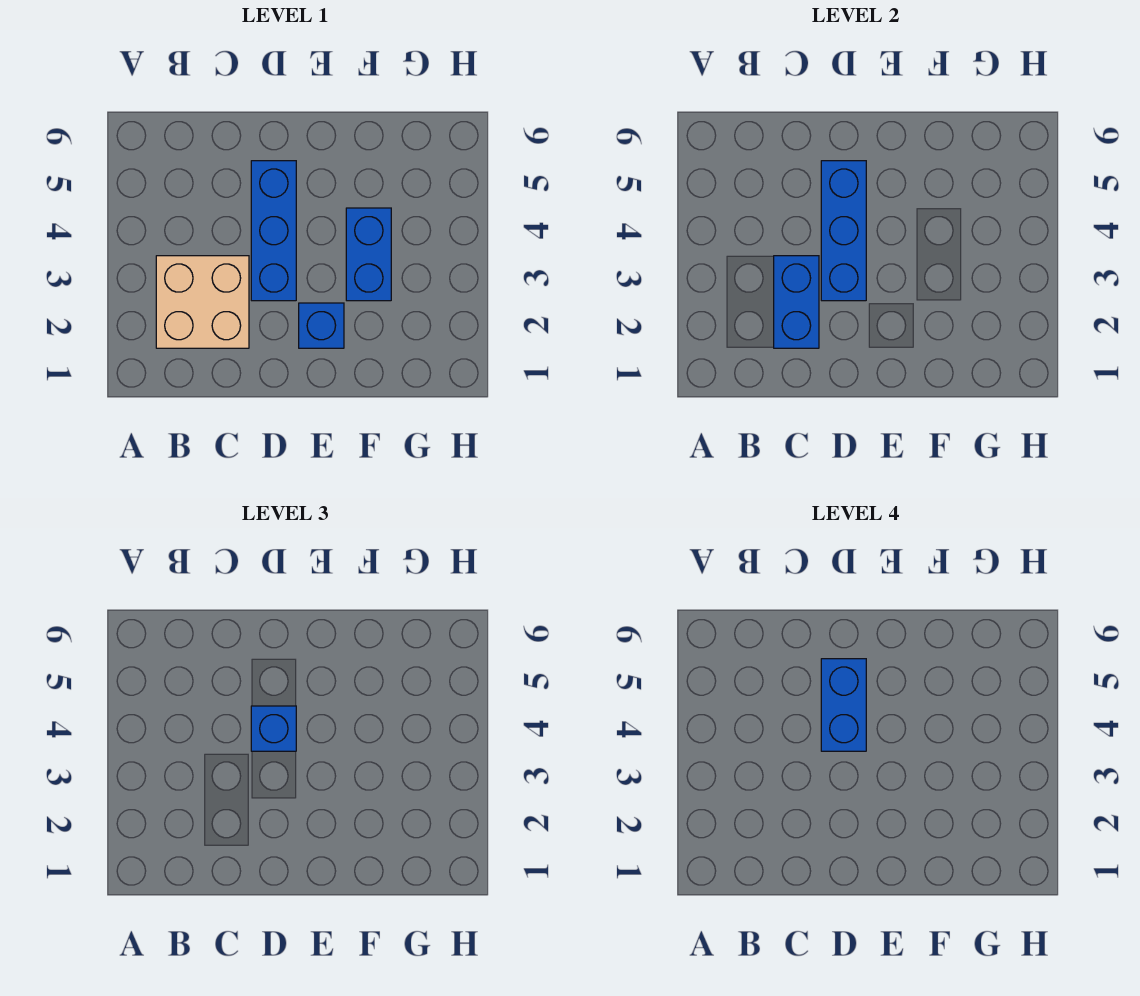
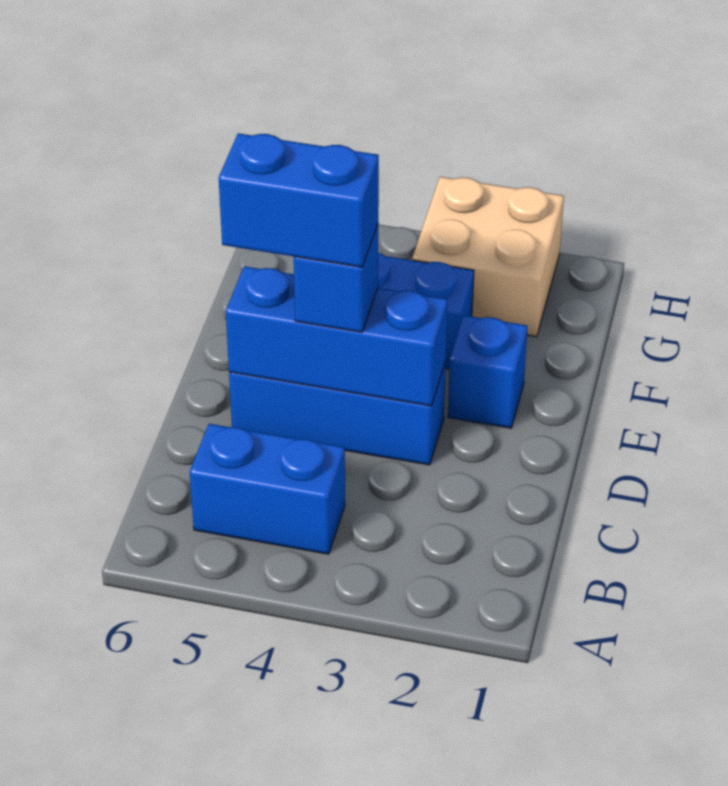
tan 2x2 brick [156,256,249,348] -> tan 2x2 brick moved to [412,177,564,337]
blue 1x2 brick [774,256,819,348] -> blue 1x2 brick moved to [190,424,345,554]

